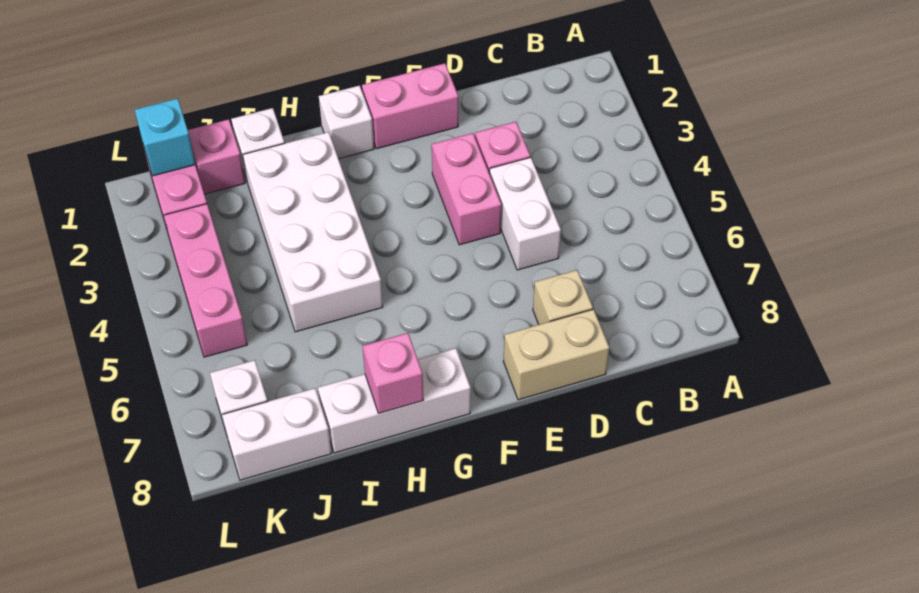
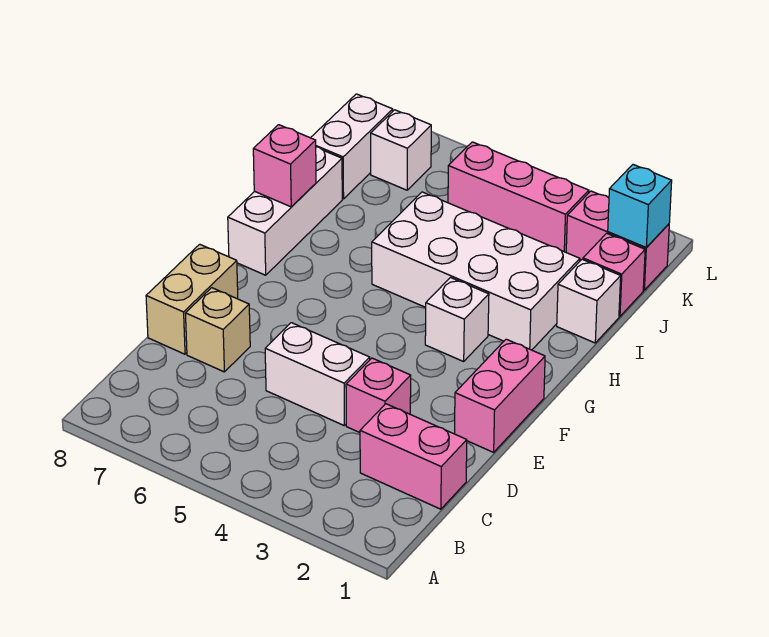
pink 1x2 brick [432,133,501,245] -> pink 1x2 brick moved to [360,404,467,509]
white 1x1 brick [319,85,374,159] -> white 1x1 brick moved to [425,278,489,361]

